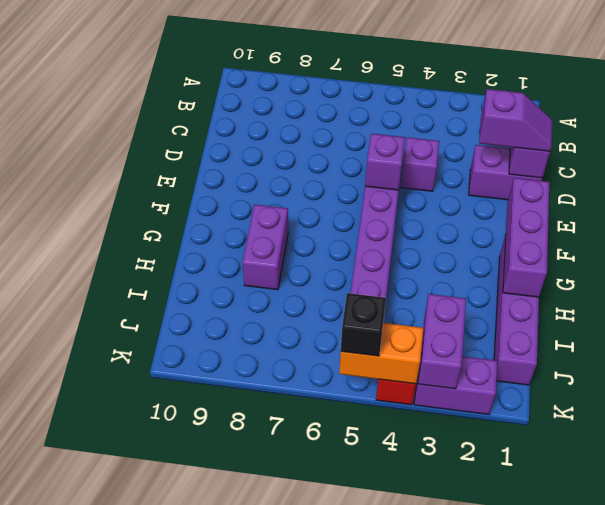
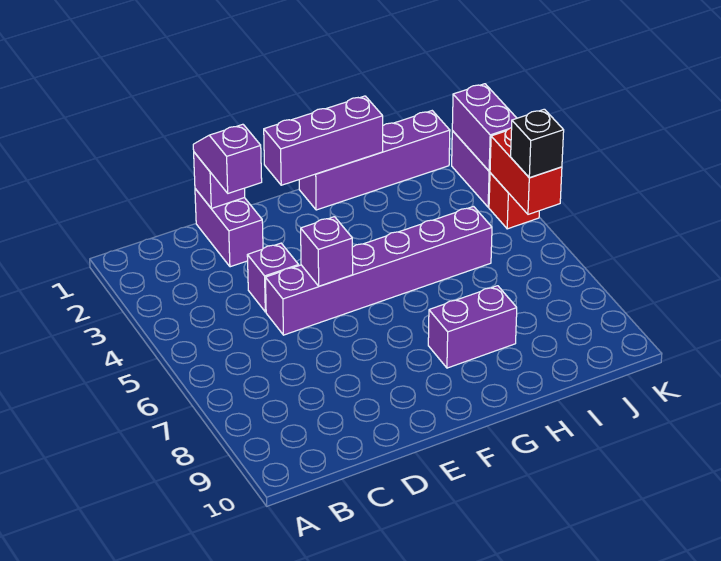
purple 1x2 brick [418,294,466,389] -> purple 1x2 brick turned to [452,84,517,171]
orange 1x2 brick [339,323,423,384] -> red 1x2 brick [490,128,562,214]

